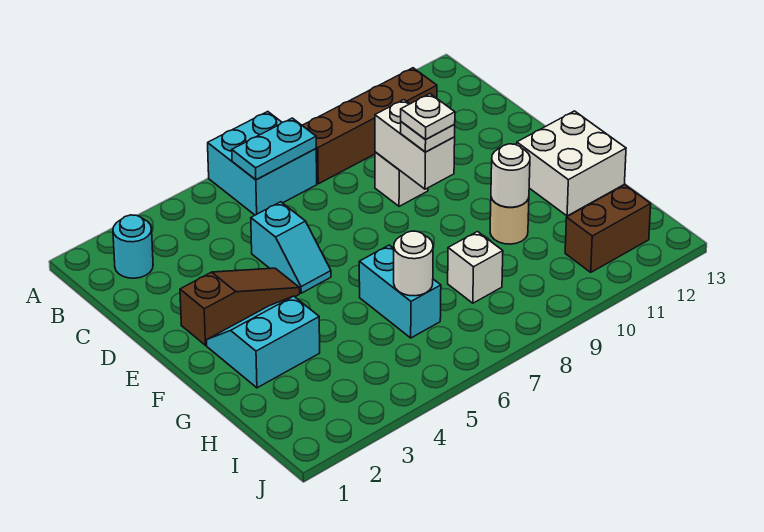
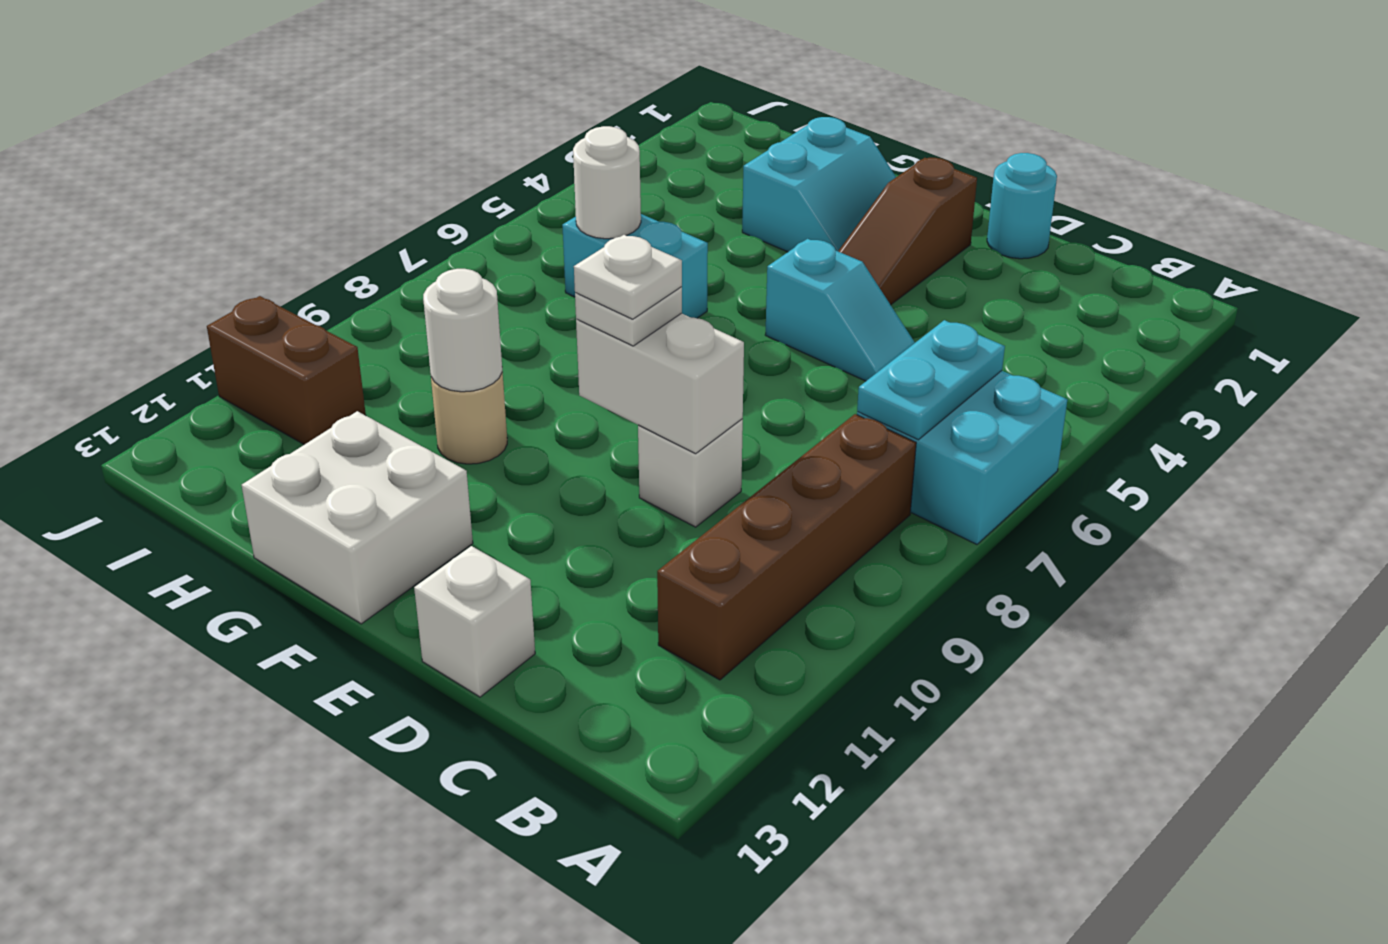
cyan 1x1 round brick [113,215,153,278] -> cyan 1x1 round brick moved to [987,153,1057,259]
cyan 1x2 slope [251,202,331,293] -> cyan 1x2 slope turned to [765,239,915,381]
white 1x1 brick [448,232,503,303] -> white 1x1 brick moved to [414,546,535,697]
brown 1x2 brick [565,185,651,272] -> brown 1x2 brick turned to [207,296,366,445]

